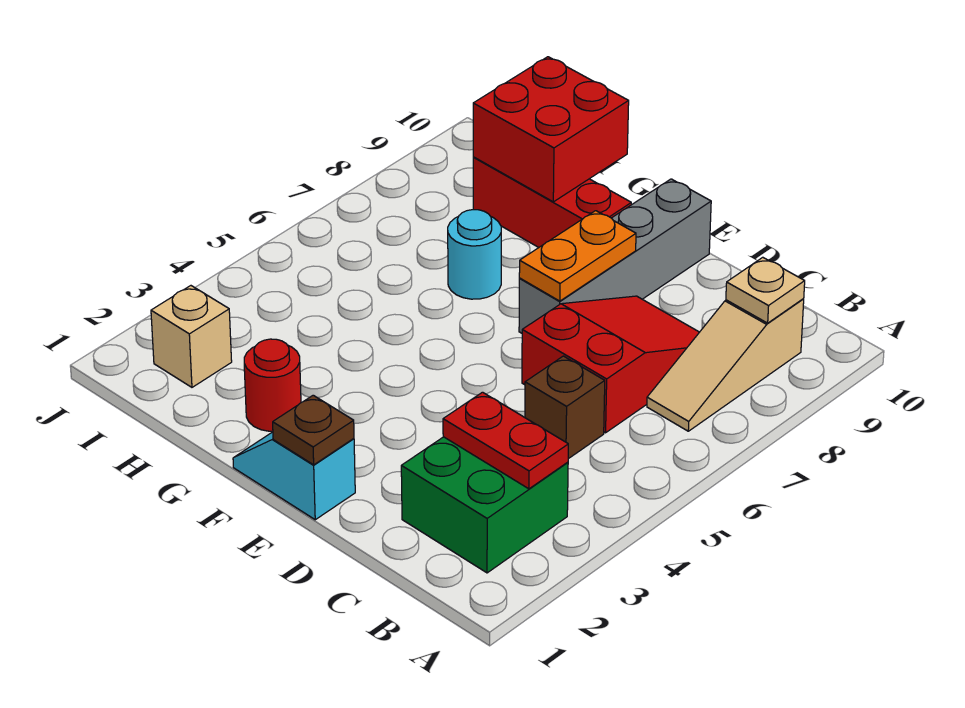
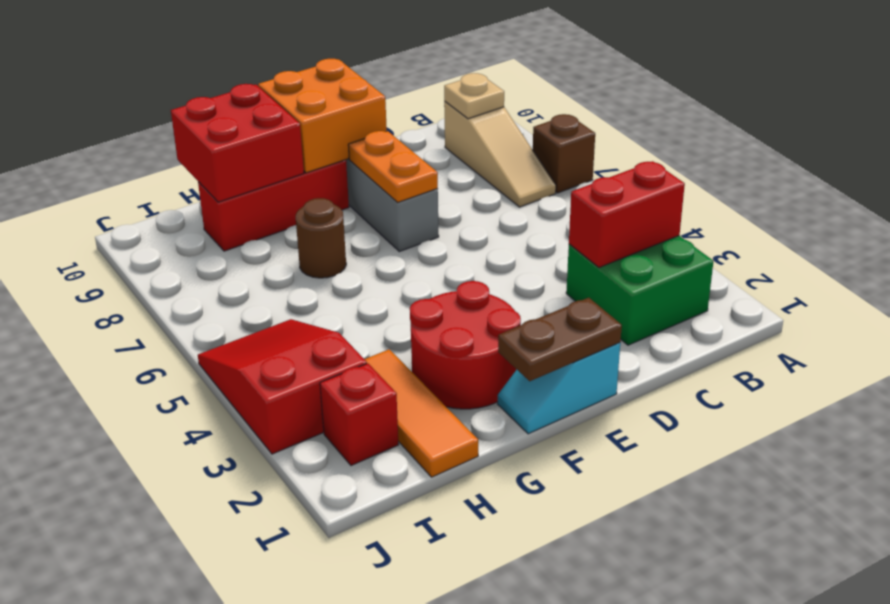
red 1x2 plate [443,392,568,489] -> red 1x2 brick [569,161,685,268]
brown 1x1 brick [525,356,605,459] -> brown 1x1 brick moved to [533,114,595,193]
red 2x3 slope [522,296,699,433] -> red 2x3 slope moved to [198,319,367,454]
brown 1x1 plate [273,395,354,465] -> brown 1x2 plate [498,298,622,381]
none -> orange 2x2 brick [258,59,387,173]
red 1x1 round brick [244,339,301,431] -> red 2x2 round brick [410,281,521,409]
cyan 1x1 round brick [448,210,501,299] -> brown 1x1 round brick [296,198,346,278]
none -> orange 1x3 tile [365,349,478,477]
tan 1x1 brick [151,286,232,387] -> red 1x1 brick [320,363,398,465]

